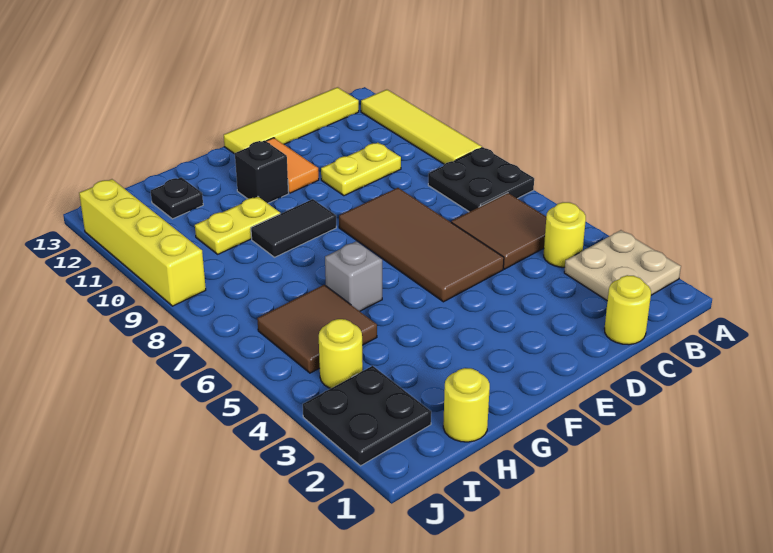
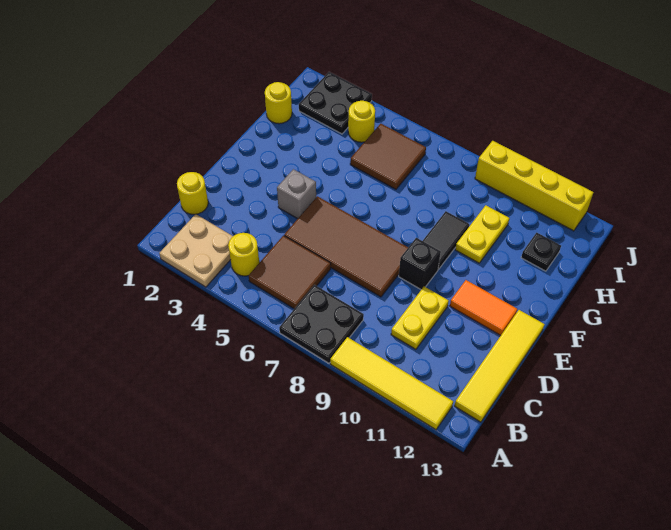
black 1x1 brick [235,140,289,203] -> black 1x1 brick moved to [399,238,441,290]
grey 1x1 brick [325,241,382,311] -> grey 1x1 brick moved to [277,169,316,219]

